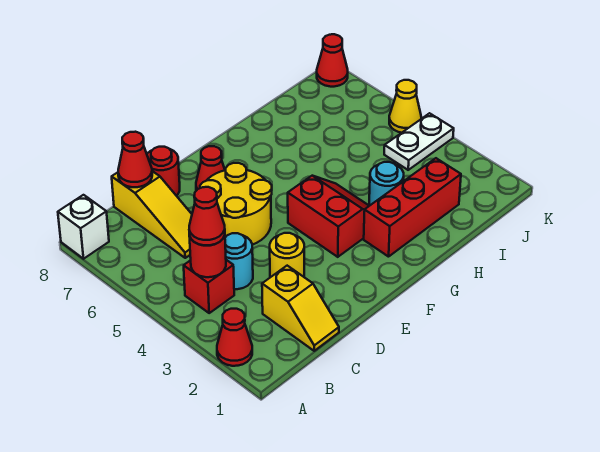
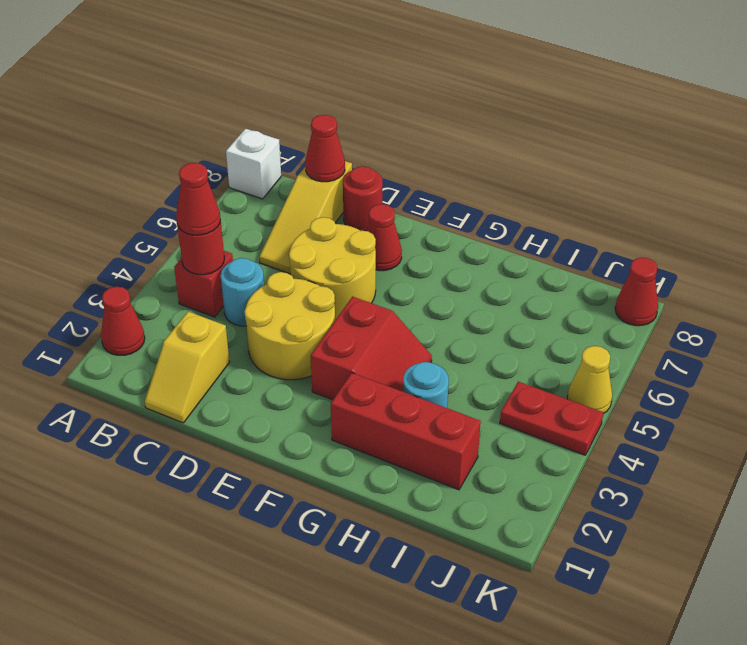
yellow 1x1 round brick [270,233,304,277] -> yellow 2x2 round brick [244,272,335,380]
white 1x2 plate [384,113,454,170] -> red 1x2 plate [500,382,603,455]

